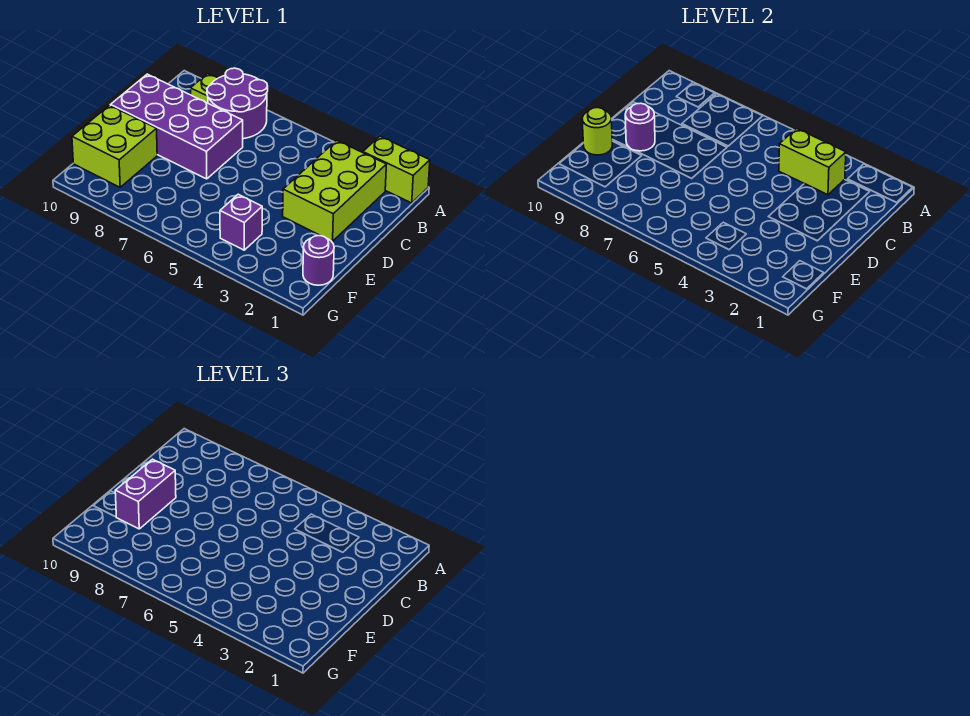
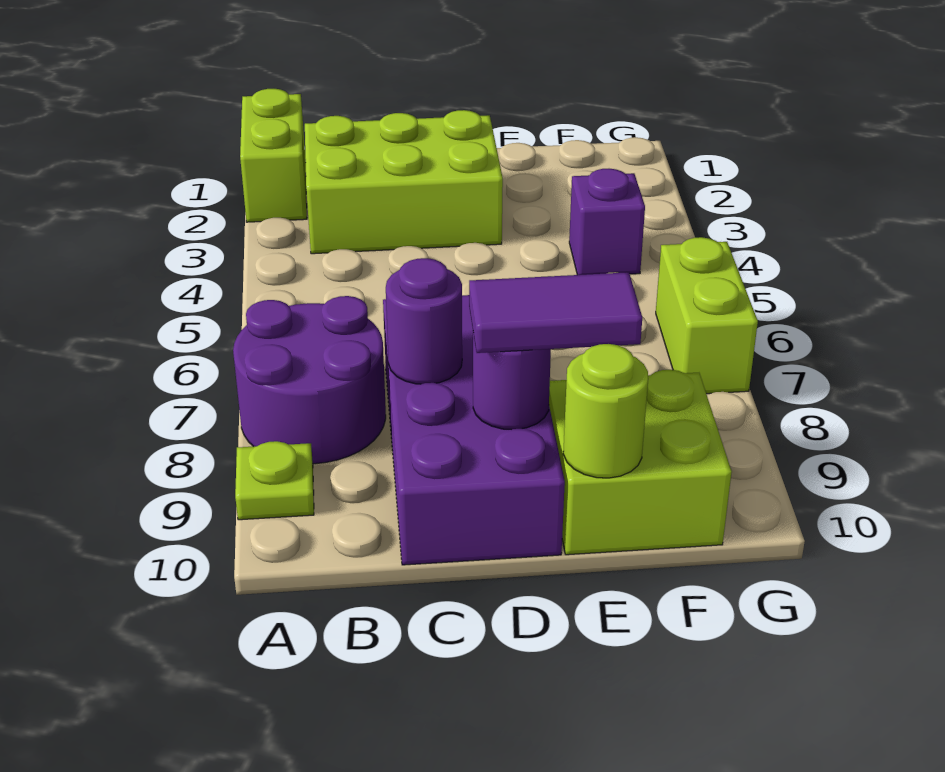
lime 1x2 brick [779,128,846,195] -> lime 1x2 brick moved to [656,237,758,394]
purple 1x2 brick [115,459,176,529] -> purple 1x2 tile [469,272,642,353]
purple 1x1 round brick [303,236,334,285] -> purple 1x1 round brick moved to [386,258,462,384]

